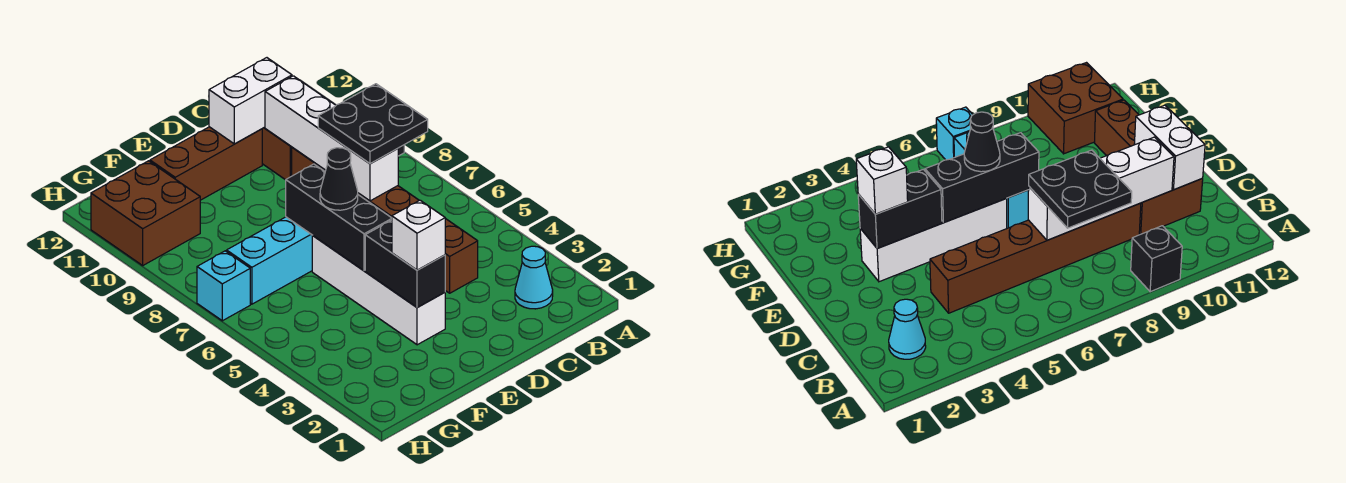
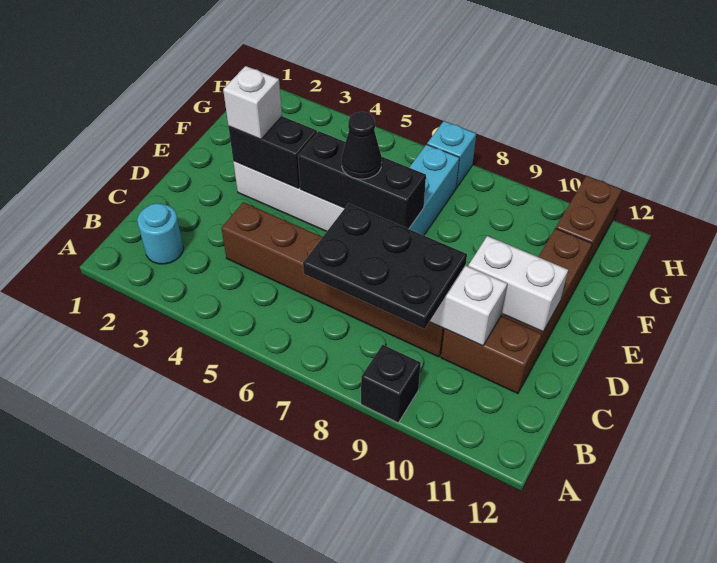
cyan 1x1 cone [515,246,553,309] -> cyan 1x1 round brick [137,203,184,264]
black 2x2 plate [318,84,428,164] -> black 2x3 plate [303,204,467,329]
white 1x2 brick [209,58,292,144] -> white 1x2 brick turned to [468,236,568,332]
brown 2x2 brick [91,161,200,265] -> brown 1x2 brick [556,176,622,272]

